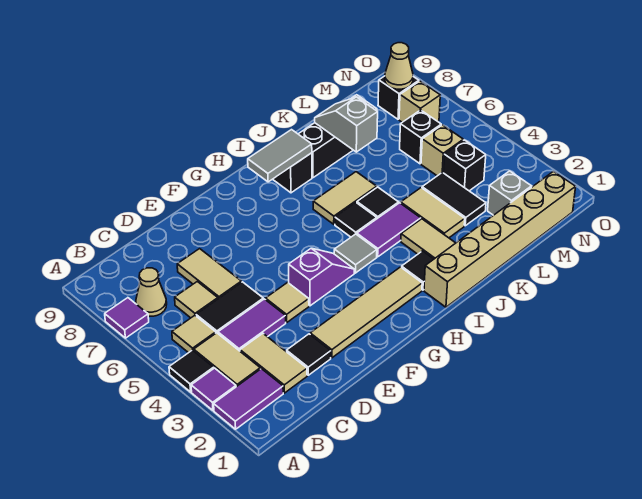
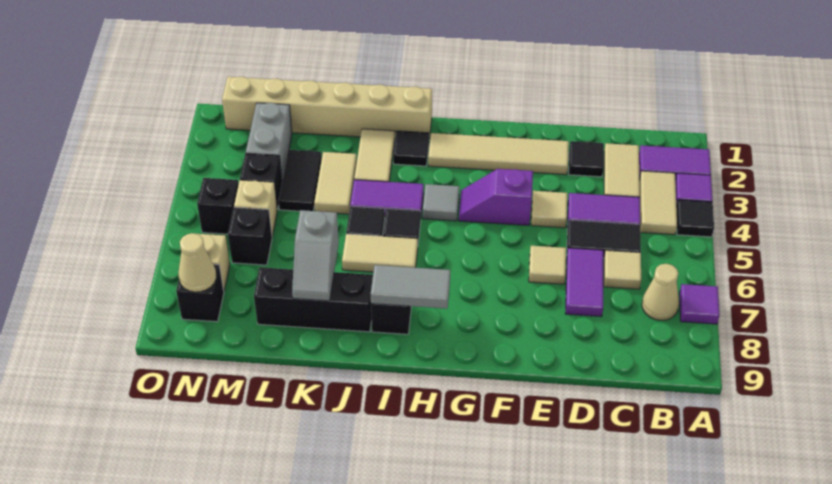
tan 1x1 tile [172,315,216,353] -> tan 1x1 tile moved to [529,246,566,284]
tan 1x2 tile [177,249,241,299] -> purple 1x2 tile [566,248,603,317]
grey 1x1 brick [488,171,531,215] -> grey 1x2 brick [246,103,292,179]
none -> black 1x1 brick [197,178,239,234]

